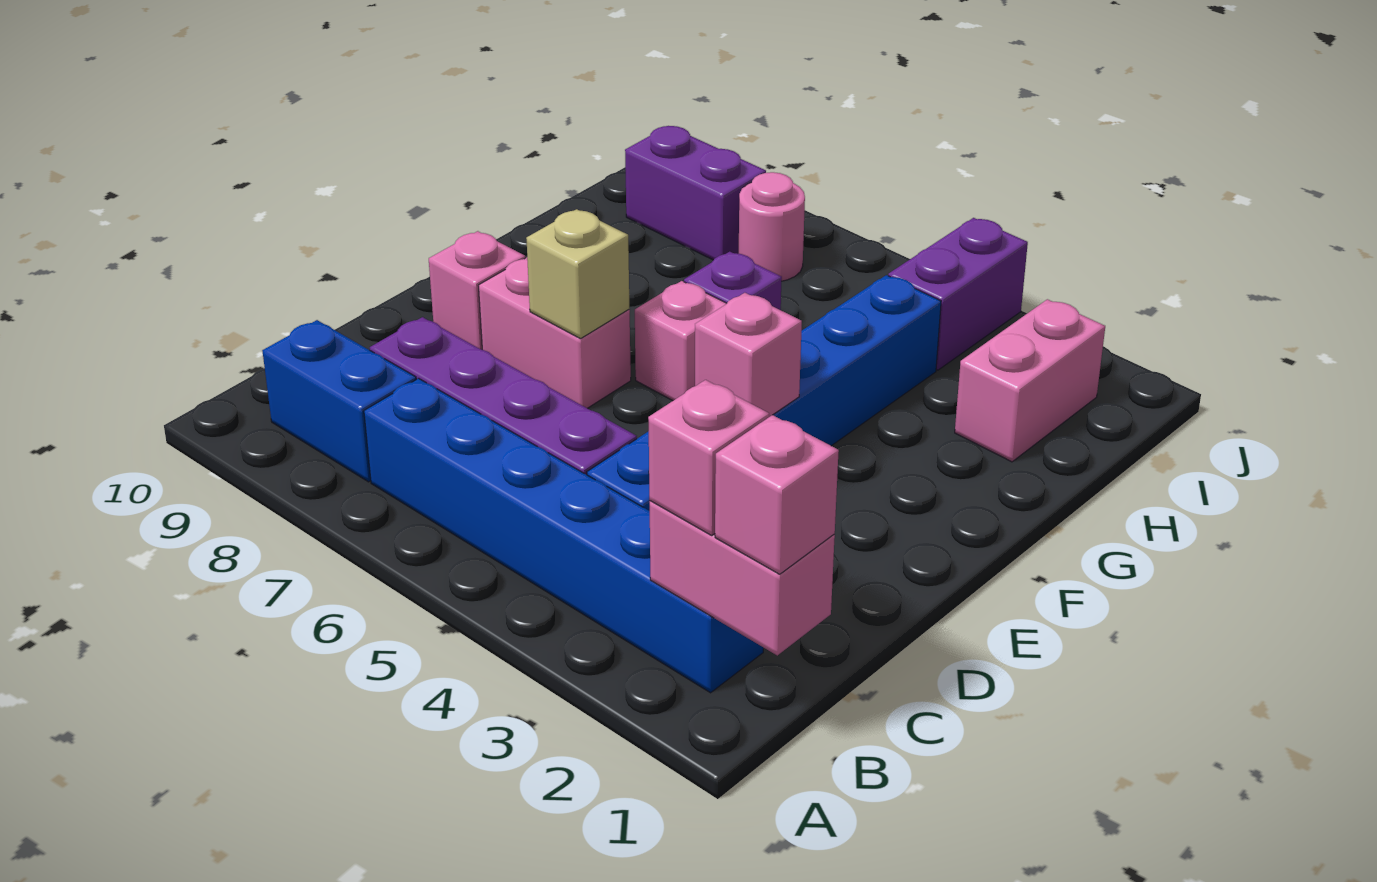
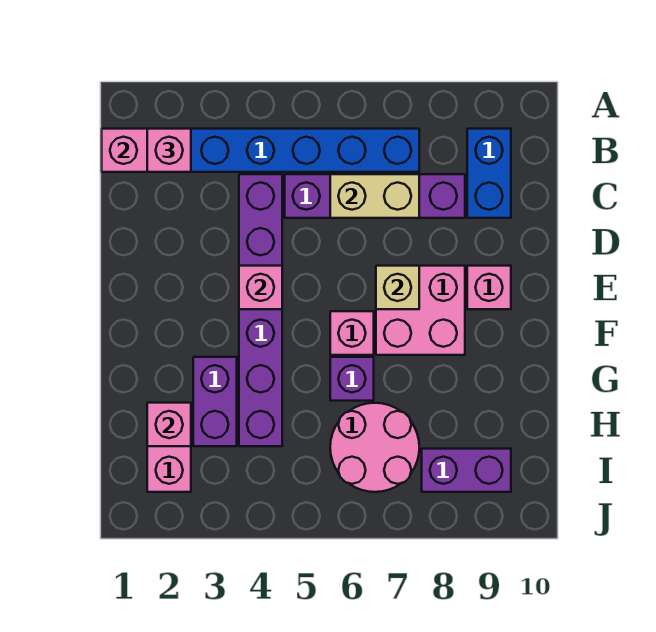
pink 1x1 brick [715,415,839,574] -> pink 1x1 brick moved to [147,403,191,446]
blue 1x2 brick [262,320,416,482] -> blue 1x2 brick turned to [467,129,511,218]
blue 1x6 brick [587,275,941,511] -> purple 1x6 brick [239,174,282,446]
none -> tan 1x2 brick [330,174,419,218]
pink 1x2 brick [478,258,631,408] -> pink 2x2 brick [376,266,465,355]
purple 1x2 brick [888,218,1028,370] -> purple 1x2 brick moved to [193,357,237,446]
pink 1x1 round brick [739,172,805,281] -> pink 2x2 round brick [330,403,419,492]

